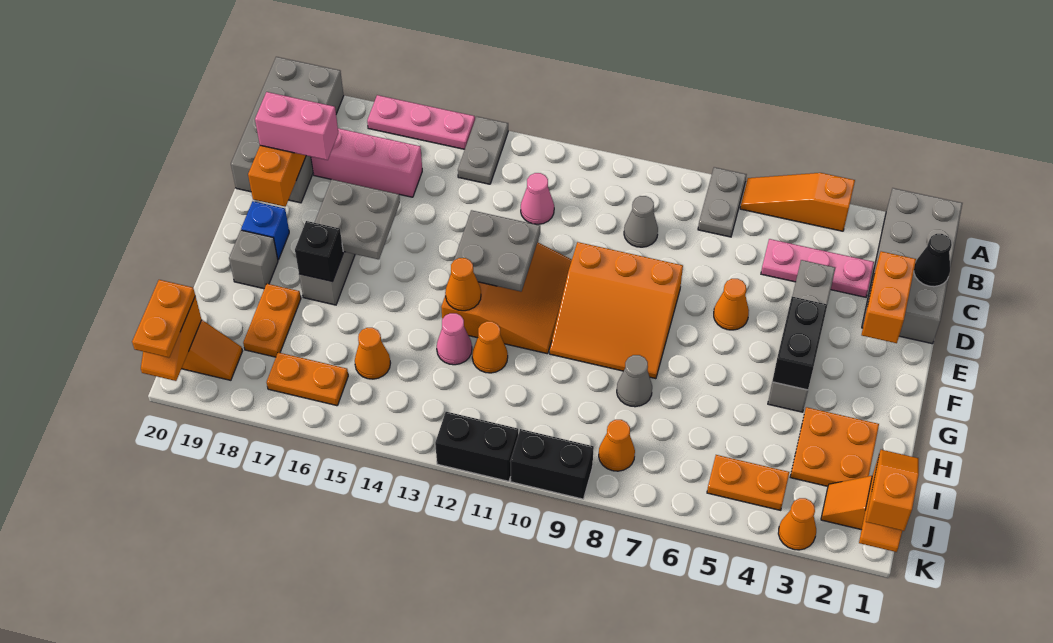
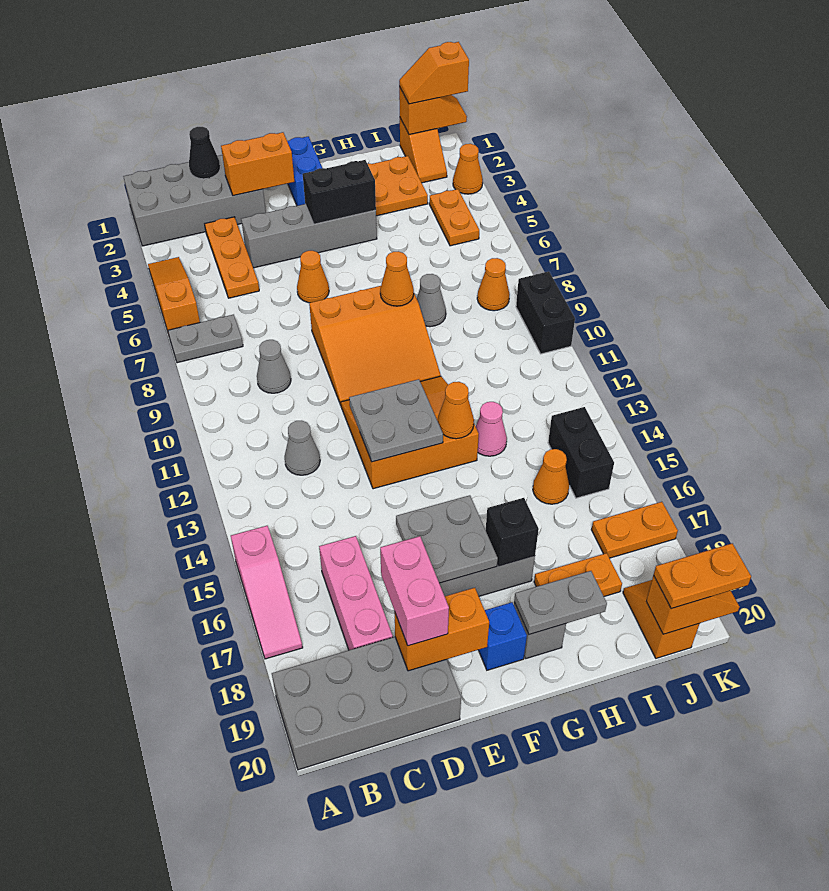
orange 1x3 slope [740,173,855,231] -> orange 1x3 slope turned to [148,257,200,335]
grey 1x2 plate [458,117,508,184] -> grey 1x2 plate moved to [514,571,607,634]
pink 1x3 plate [367,95,475,149] -> pink 1x3 slope [231,526,303,659]
pink 1x3 plate [761,239,874,297] -> orange 1x3 plate [205,217,259,298]
pink 1x1 cone [521,173,554,224] -> grey 1x1 cone [285,421,320,475]
orange 3x3 slope [550,242,683,379] -> orange 3x3 slope turned to [309,286,441,405]
none -> blue 1x2 brick [287,136,322,206]
orange 1x1 cone [472,321,508,373] -> orange 1x1 cone moved to [380,251,414,306]
orange 1x2 plate [267,352,348,406] -> orange 1x2 plate turned to [591,502,678,558]
black 1x2 brick [435,412,518,481] -> black 1x2 brick moved to [548,407,614,498]

